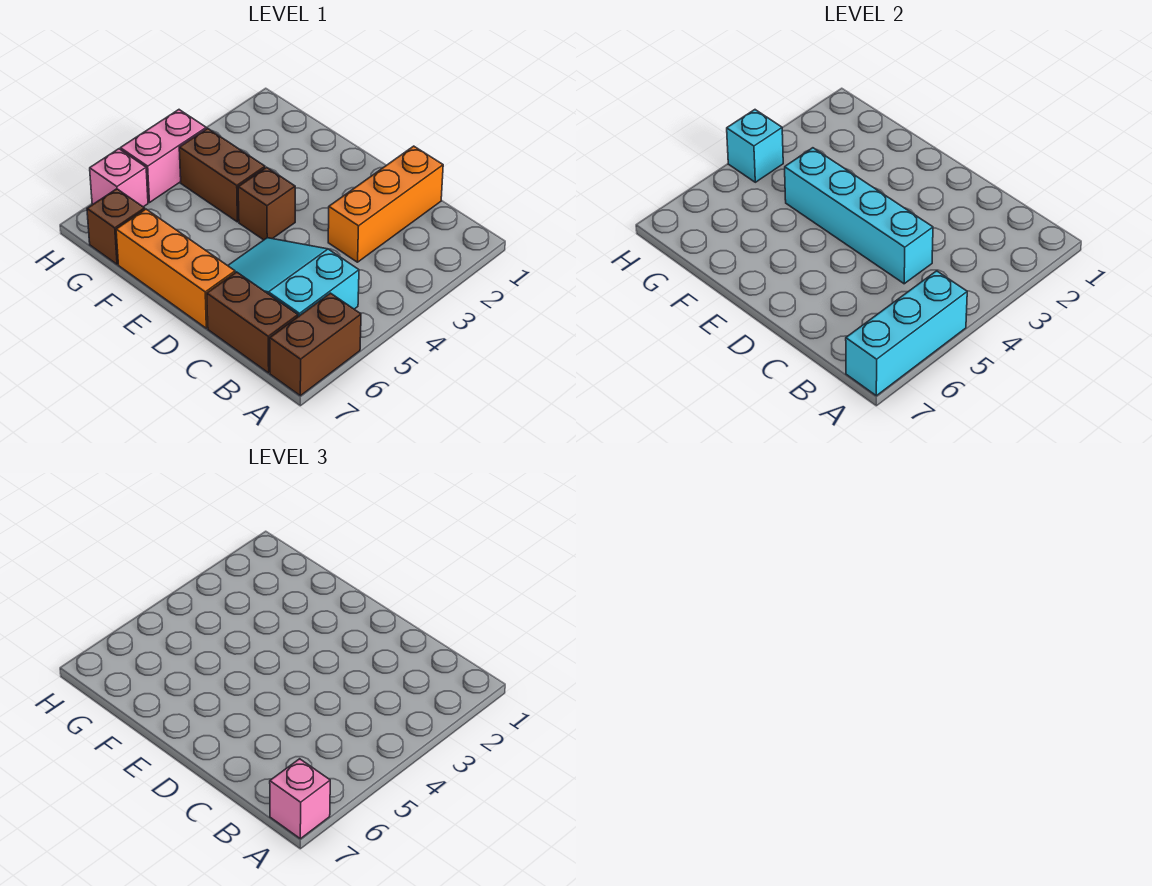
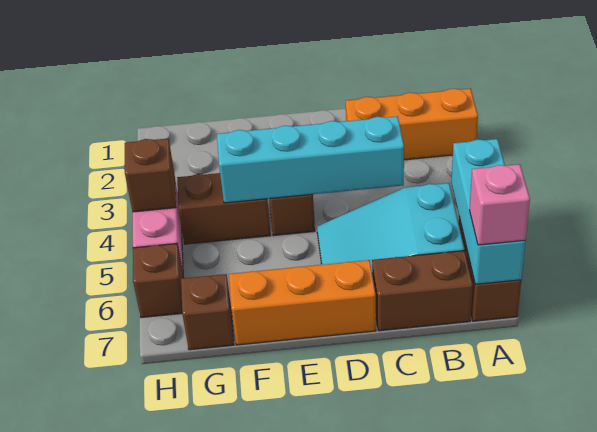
orange 1x3 brick [328,146,443,262] -> orange 1x3 brick turned to [346,88,478,160]
cyan 1x1 brick [727,110,783,182] -> brown 1x1 brick [125,138,176,212]
pink 1x1 brick [90,149,148,207] -> brown 1x1 brick [133,244,183,318]

